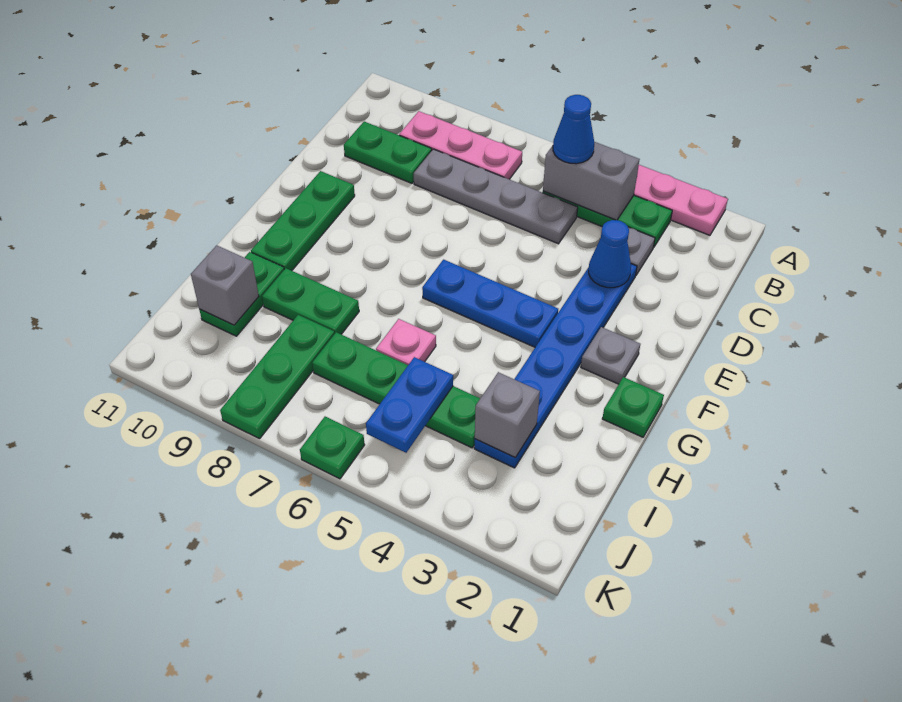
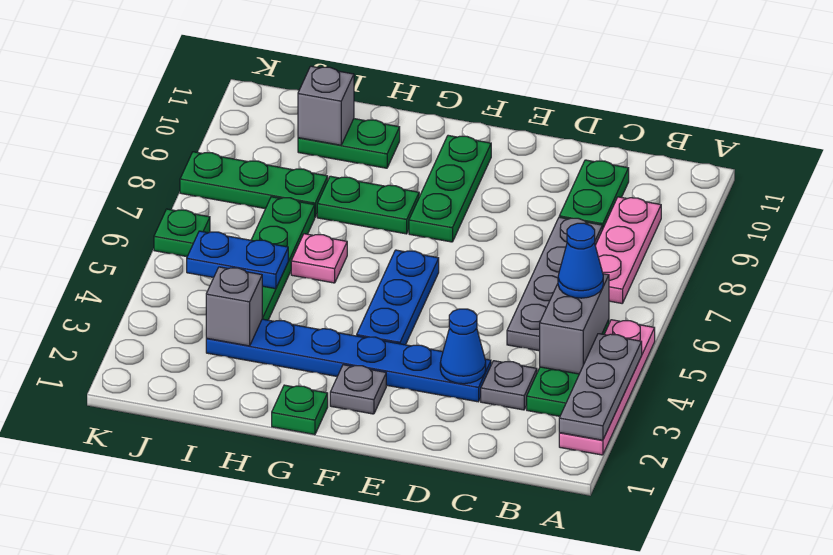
none -> grey 1x3 plate [559,334,642,440]
green 1x3 plate [251,171,355,271] -> green 1x3 plate turned to [409,135,491,242]
green 1x2 plate [262,268,359,334] -> green 1x2 plate turned to [317,176,419,234]

